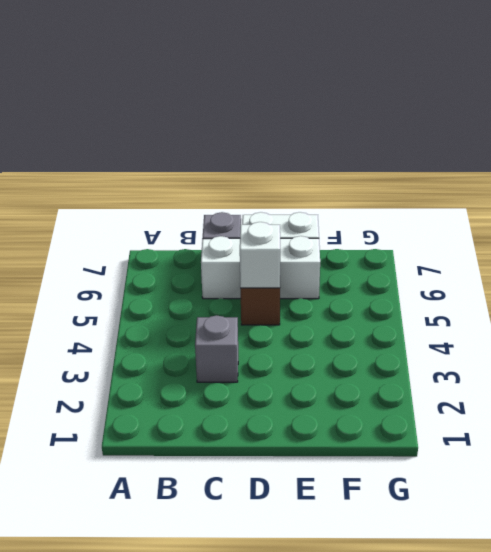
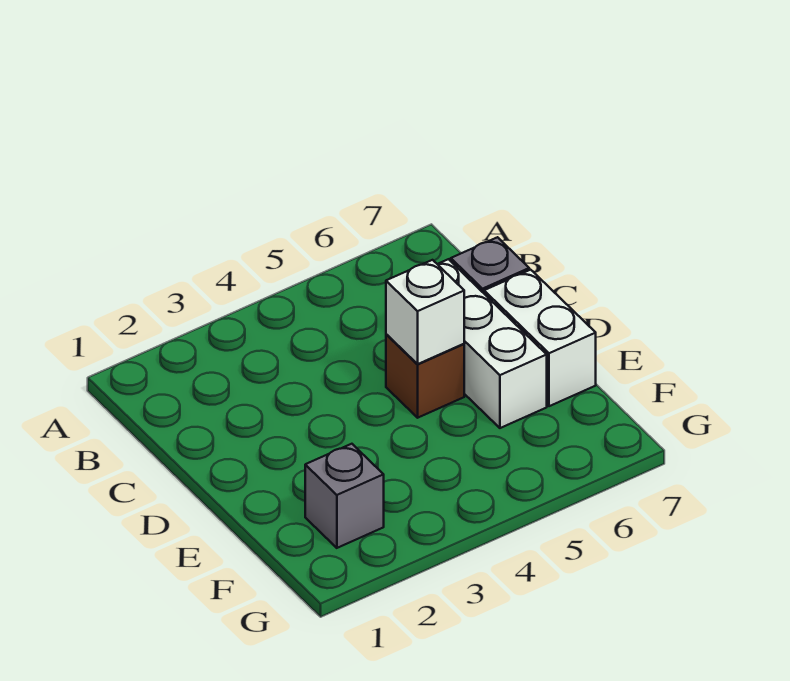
grey 1x1 brick [195,315,238,382] -> grey 1x1 brick moved to [305,444,384,548]

